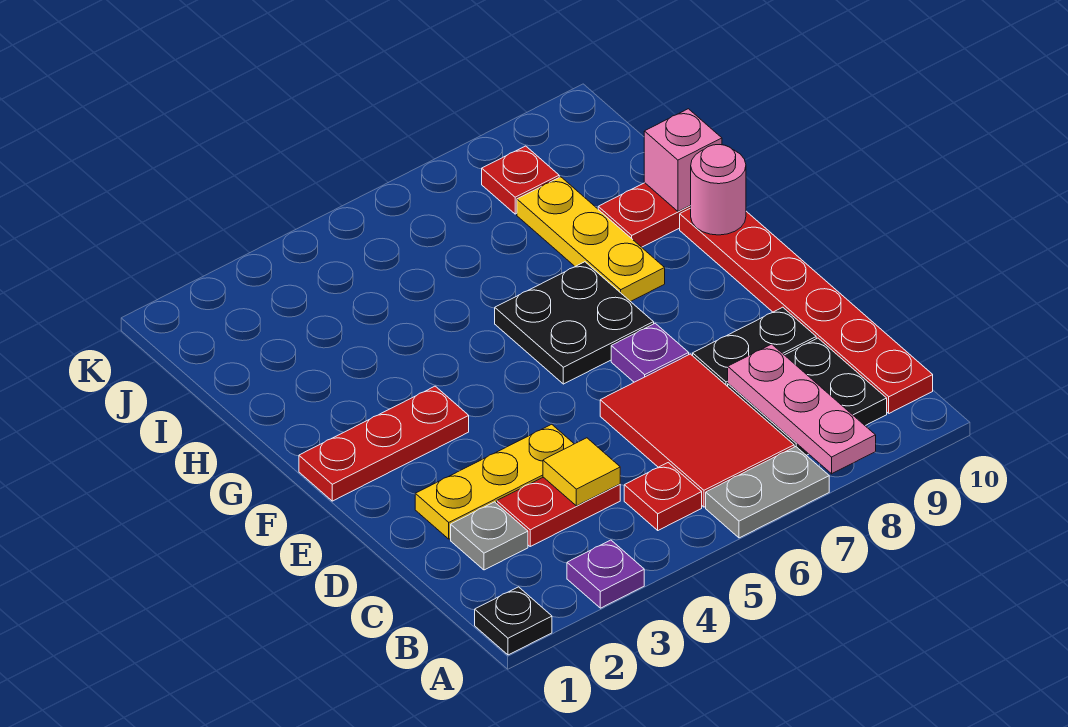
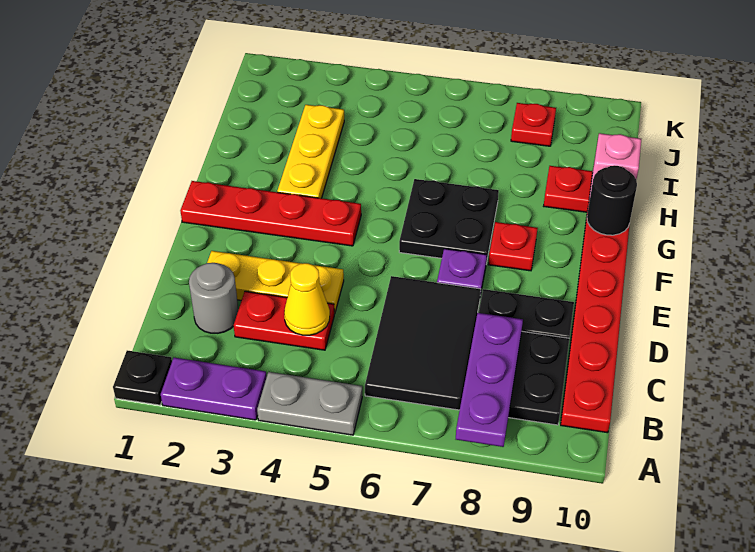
purple 1x1 plate [567,540,644,608] -> purple 1x2 plate [161,358,267,420]
grey 1x2 plate [706,447,829,538] -> grey 1x2 plate moved to [257,372,362,435]
pink 1x3 plate [728,344,876,474] -> purple 1x3 plate [456,313,523,447]
red 1x1 plate [624,463,702,530] -> red 1x1 plate moved to [488,222,538,271]
red 2x3 tile [600,354,794,507] -> black 2x3 tile [365,276,481,410]
grey 1x1 plate [451,502,528,570] -> grey 1x1 round brick [189,263,238,333]
yellow 1x1 tile [543,438,620,506] -> yellow 1x1 cone [284,263,330,335]
red 1x3 plate [299,386,469,501] -> red 1x4 plate [180,181,361,246]
yellow 1x3 plate [517,177,665,302] -> yellow 1x3 plate moved to [277,105,344,198]
pink 1x1 round brick [691,145,746,235] -> black 1x1 round brick [587,166,637,235]

